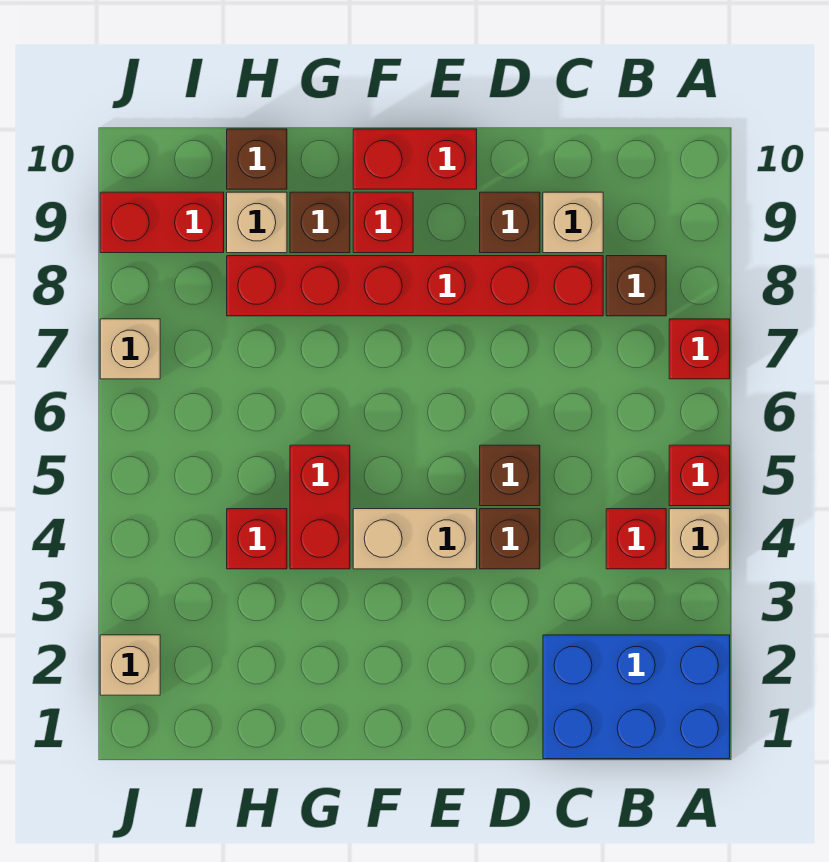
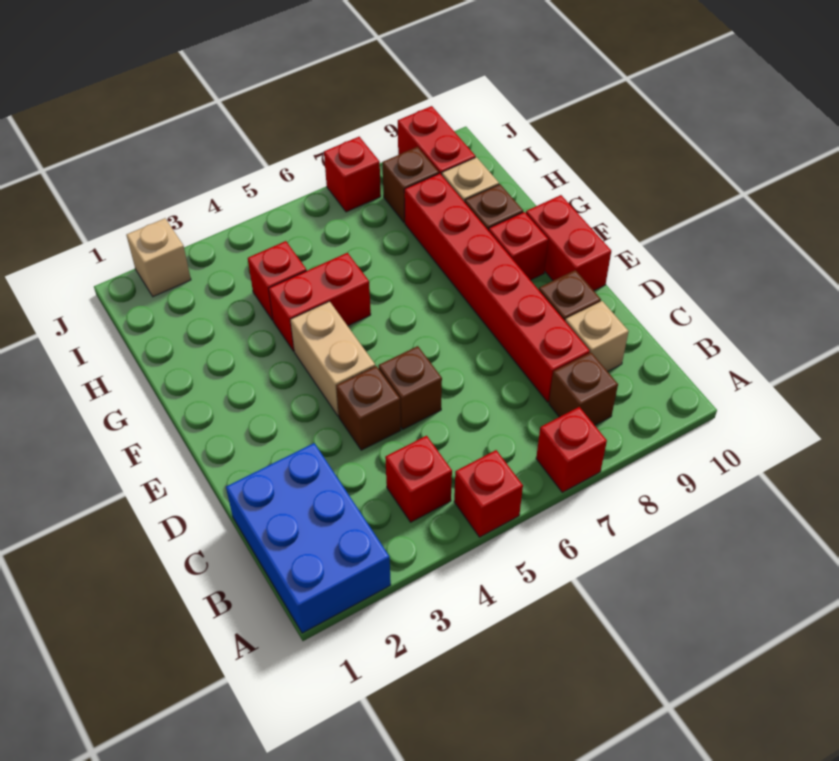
tan 1x1 brick [669,509,730,569] -> none
brown 1x1 brick [227,129,287,189] -> brown 1x1 brick moved to [382,147,439,222]
tan 1x1 brick [100,319,160,379] -> red 1x1 brick [324,137,381,212]

